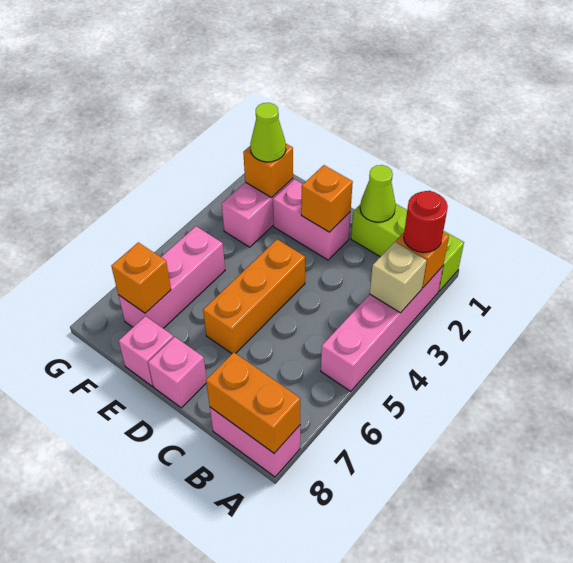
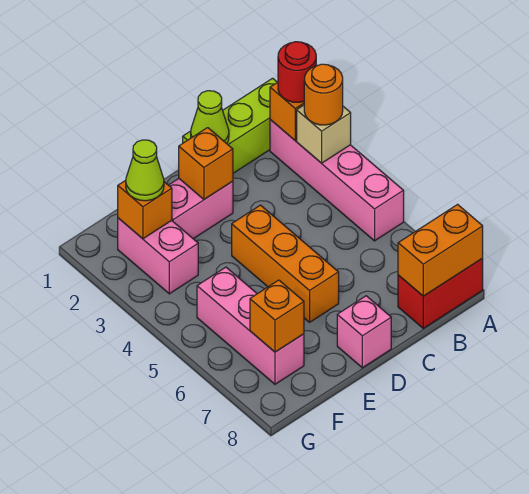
none -> orange 1x1 round brick [304,64,343,125]
pink 1x2 brick [210,407,300,477] -> red 1x2 brick [398,258,483,328]
pink 1x1 brick [119,316,174,386] -> none

